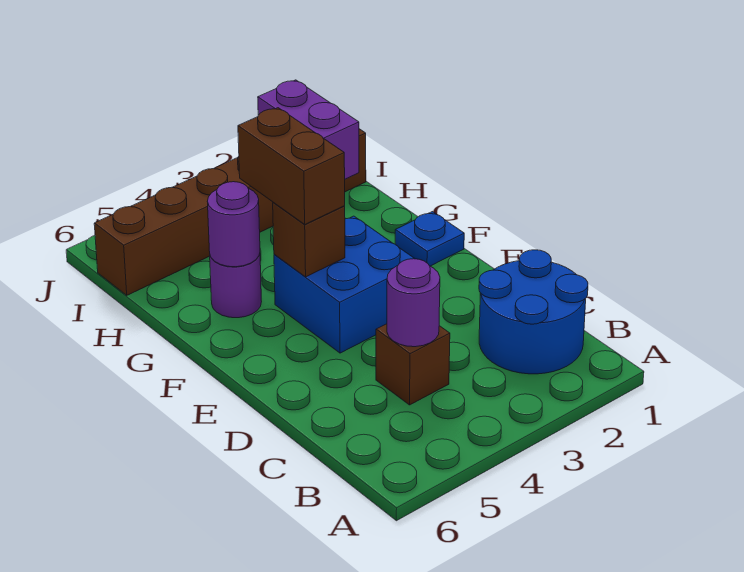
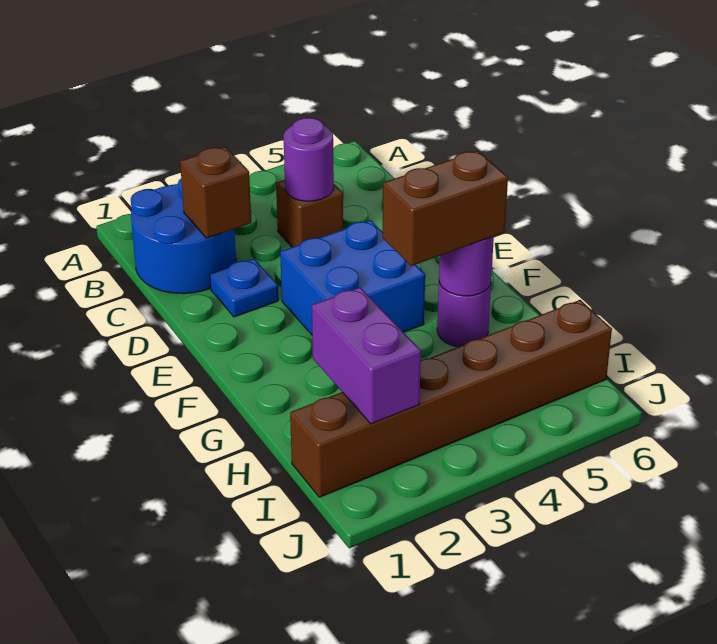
blue 1x1 plate [395,212,464,266] -> blue 1x1 plate moved to [210,259,278,317]
brown 1x1 brick [273,202,345,277] -> brown 1x1 brick moved to [180,147,251,238]
brown 1x2 brick [238,108,345,225] -> brown 1x2 brick turned to [383,151,508,266]

